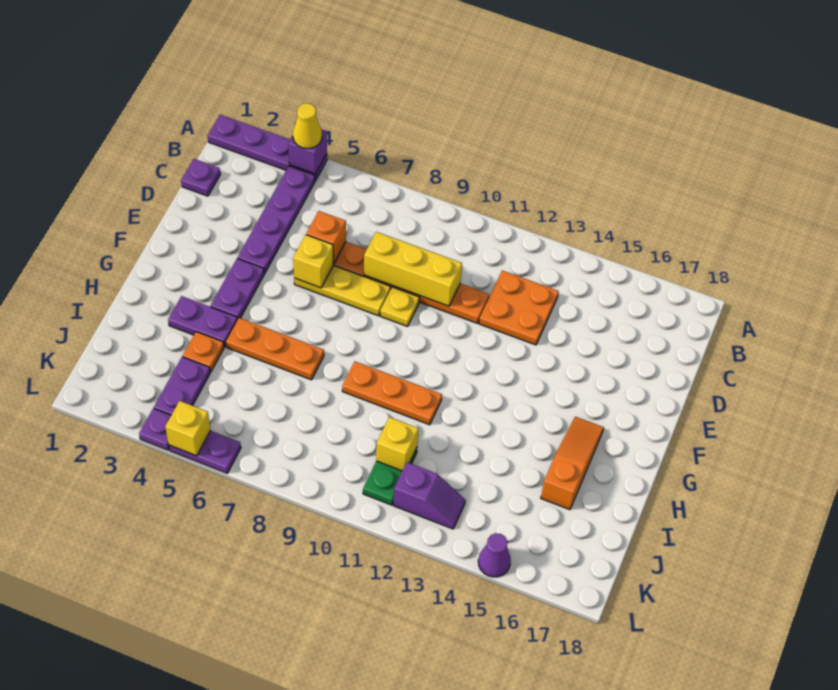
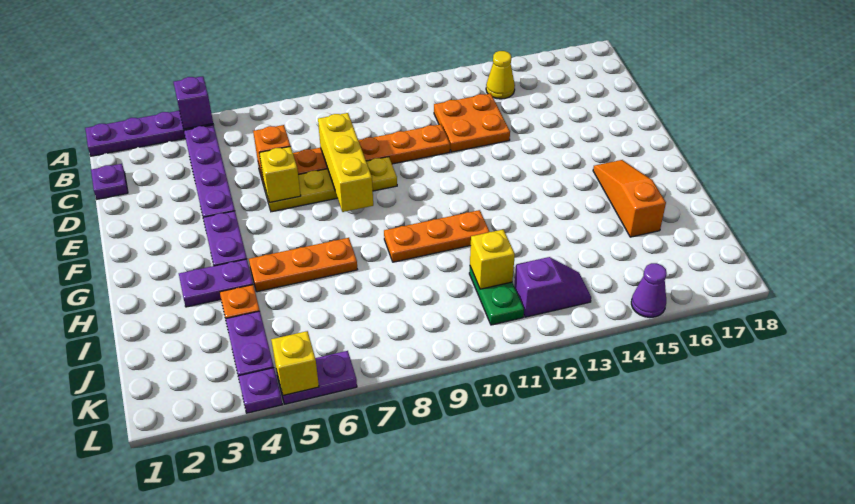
yellow 1x1 cone [293,103,322,149] -> yellow 1x1 cone moved to [486,51,515,99]
yellow 1x3 brick [364,232,462,306] -> yellow 1x3 brick turned to [318,113,373,212]

